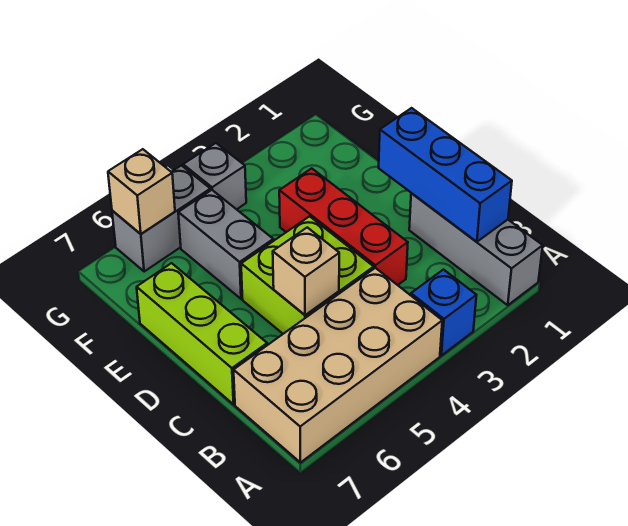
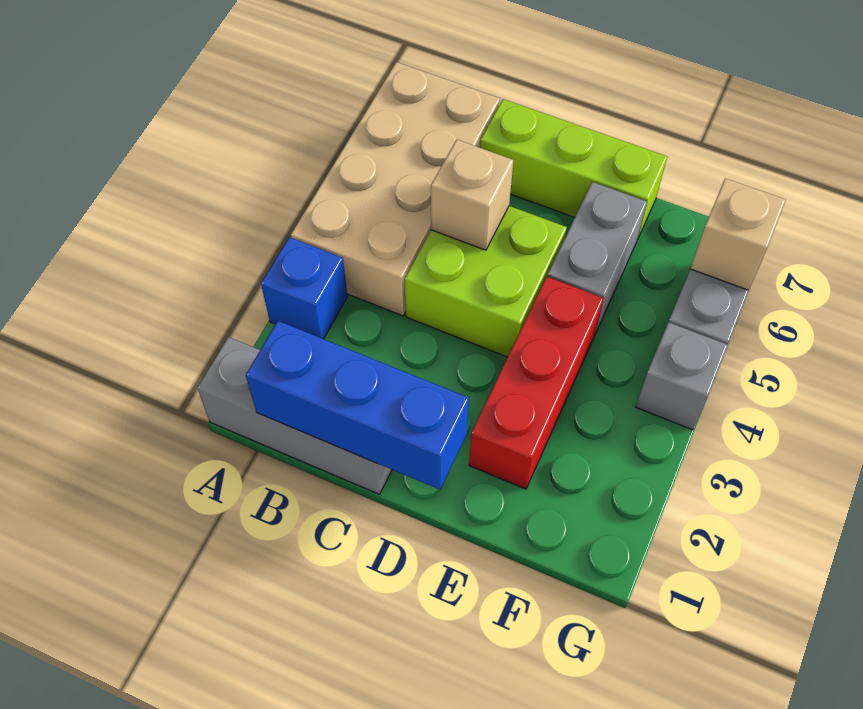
red 1x3 brick [279,168,408,285] -> red 1x3 brick turned to [469,277,604,489]
grey 1x2 brick [178,190,273,299] -> grey 1x2 brick turned to [547,182,647,332]

